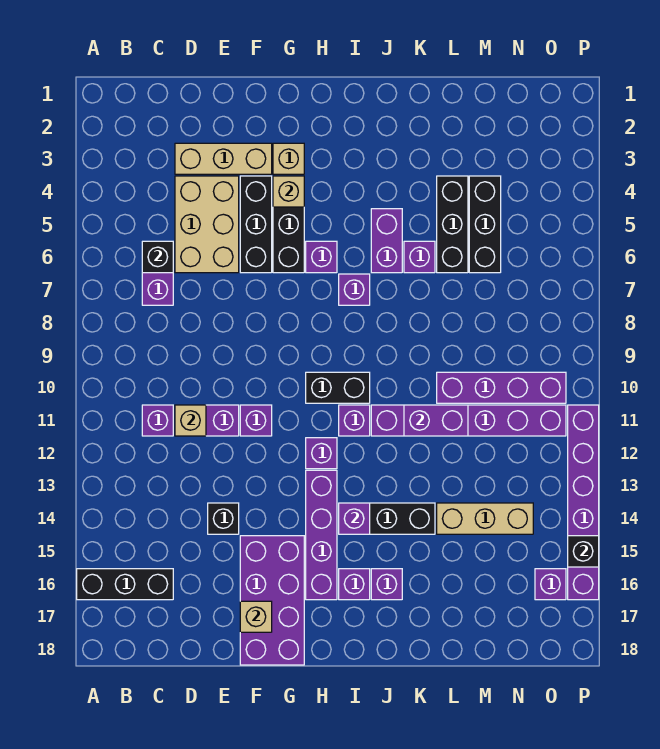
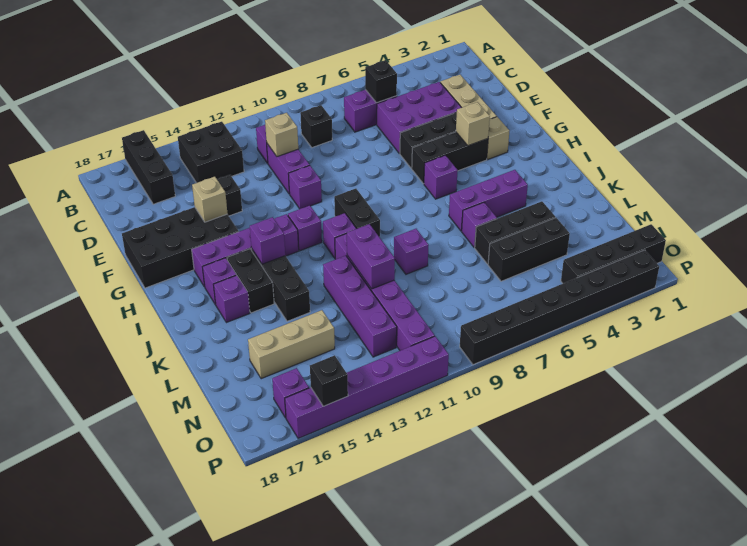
none -> black 2x2 brick [178,122,244,183]
none -> black 1x1 brick [300,105,332,148]
tan 2x3 brick [175,176,239,273] -> purple 2x3 brick [377,82,462,154]
purple 2x4 brick [240,536,304,665] -> black 2x4 brick [122,207,239,288]
tan 1x1 brick [240,601,272,632] -> tan 1x1 brick moved to [192,177,228,222]
purple 1x1 brick [339,274,370,305] -> purple 1x1 brick moved to [394,229,429,274]
none -> black 1x2 brick [227,249,274,313]
purple 1x2 brick [371,209,402,273] -> purple 1x3 brick [449,170,528,231]
purple 1x4 brick [437,372,566,403] -> purple 1x4 brick moved to [323,256,397,357]
tan 1x3 brick [437,503,533,534] -> tan 1x3 brick turned to [248,310,335,379]
none -> black 1x4 brick [561,224,666,283]
none -> black 1x8 brick [460,250,659,365]

